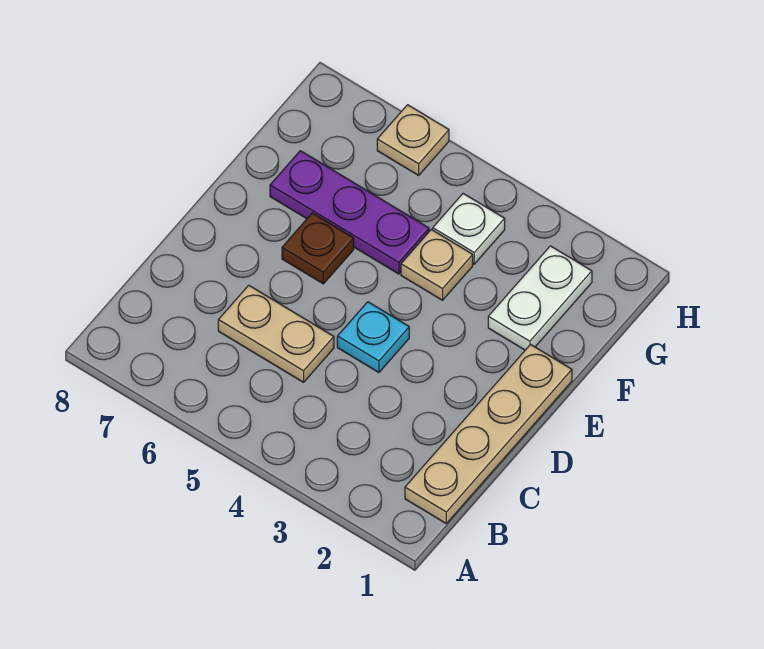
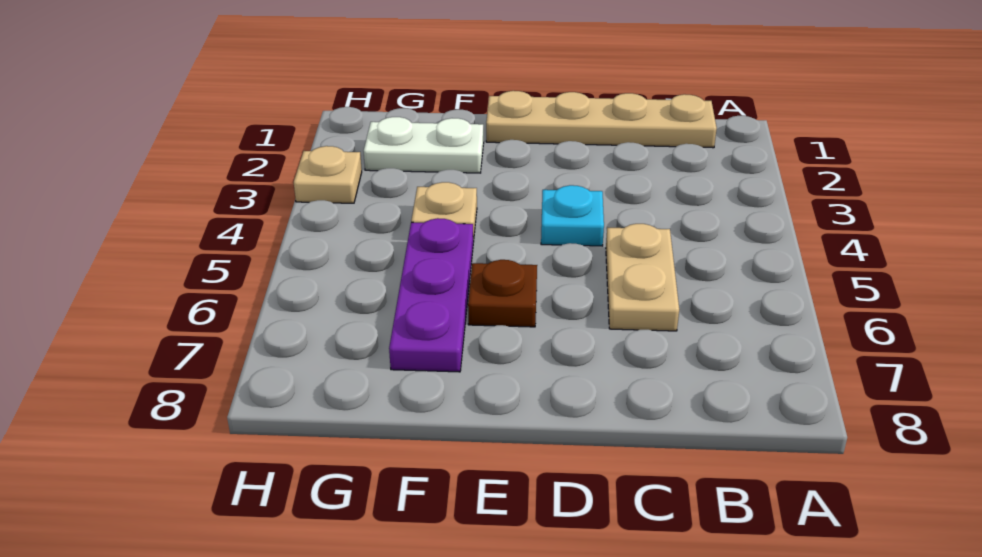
white 1x1 plate [433,194,505,264] -> none
tan 1x1 plate [377,105,449,175] -> tan 1x1 plate moved to [294,146,362,203]

